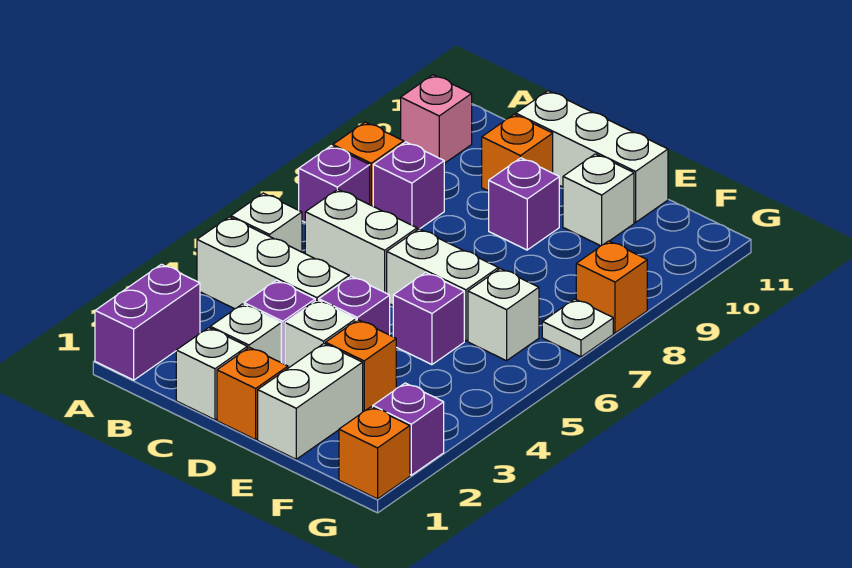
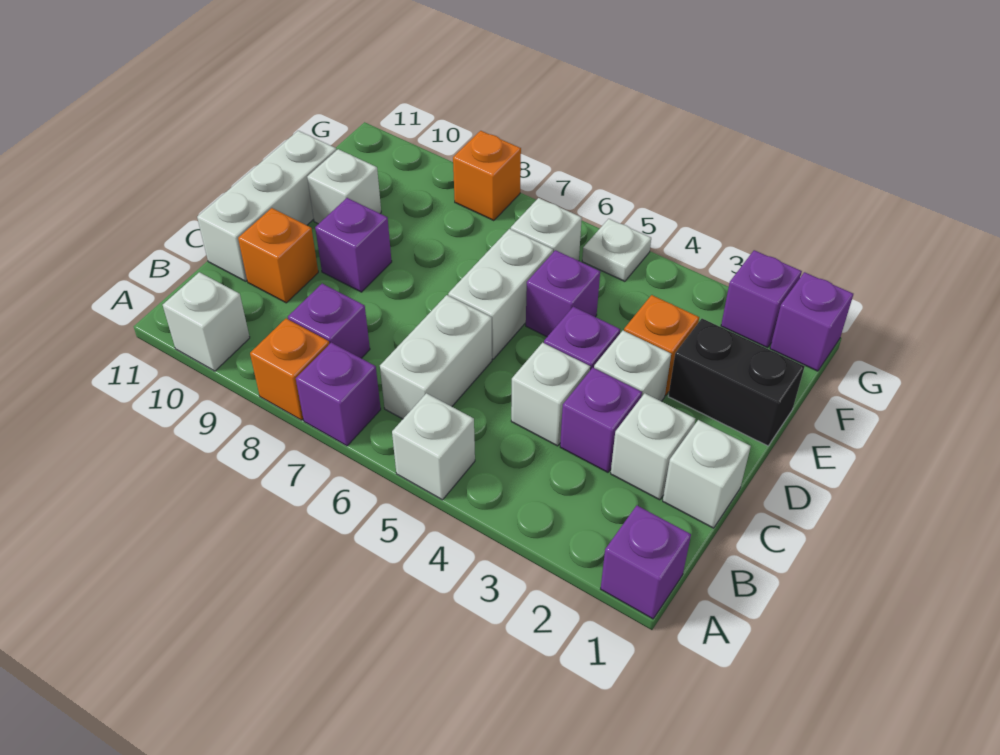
purple 1x2 brick [95,264,200,380] -> purple 1x1 brick [601,506,691,619]
white 1x3 brick [197,217,349,309] -> white 1x1 brick [511,343,590,446]
pink 1x1 brick [401,75,472,163] -> white 1x1 brick [163,272,250,371]
orange 1x1 brick [217,347,288,439] -> none
white 1x2 brick [258,344,363,459] -> black 1x2 brick [668,319,805,446]
orange 1x1 brick [339,407,410,499] -> purple 1x1 brick [770,272,853,371]
white 1x1 plate [542,299,613,357] -> white 1x1 plate moved to [582,219,651,281]

